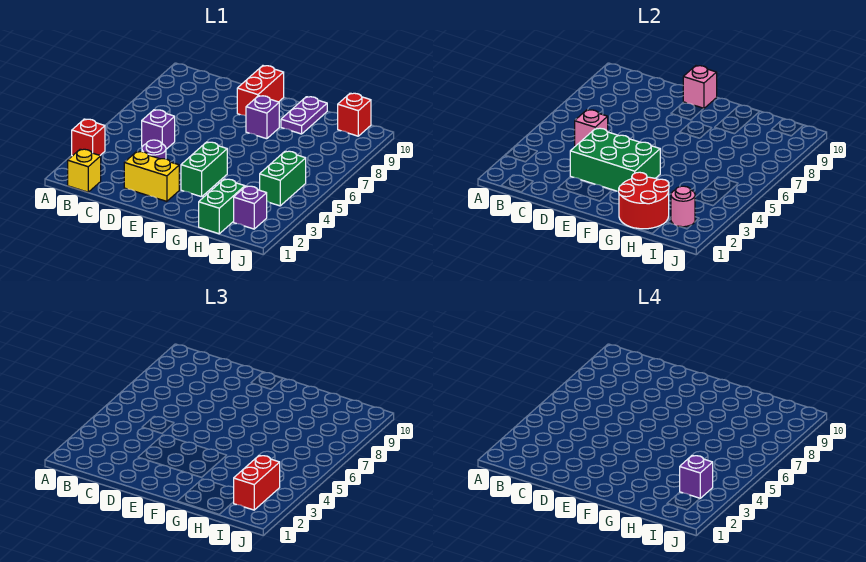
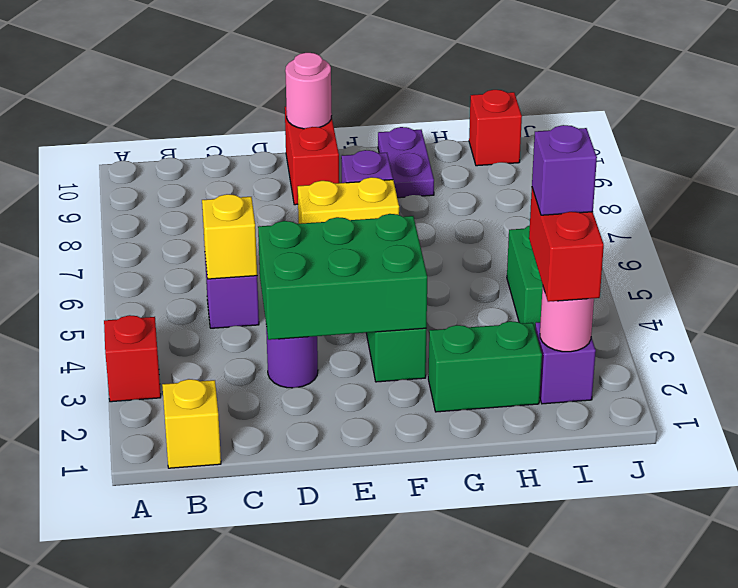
pink 1x1 brick [575,110,608,146] -> yellow 1x1 brick [202,194,257,279]
yellow 1x2 brick [124,151,179,201] -> yellow 1x2 brick moved to [298,177,399,224]
pink 1x1 brick [683,66,717,109] -> pink 1x1 round brick [285,53,332,129]
red 2x2 round brick [619,172,669,229] -> none
green 1x2 brick [199,179,245,234] -> green 1x2 brick turned to [428,321,542,412]

